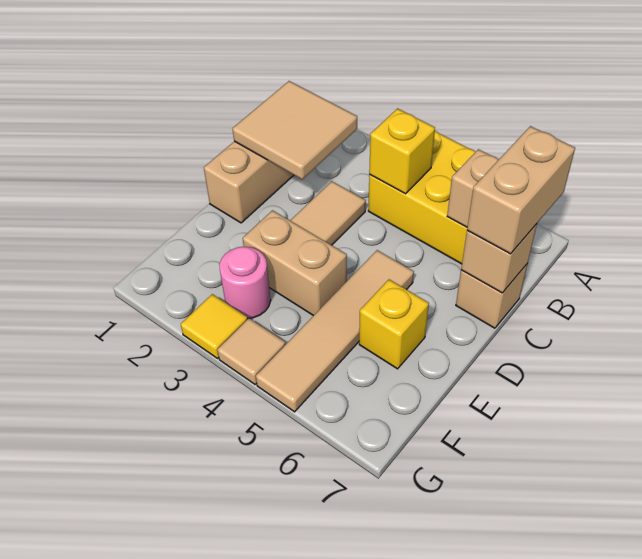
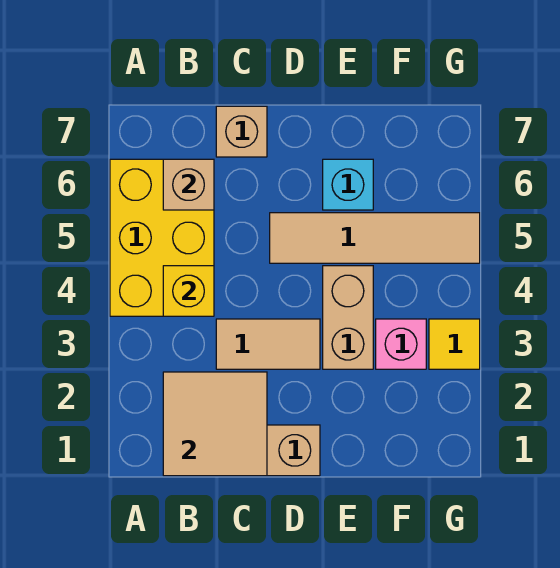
tan 1x2 brick [467,126,575,254] -> none
tan 1x1 brick [461,224,537,293] -> none
yellow 1x1 brick [359,279,429,369] -> cyan 1x1 brick [323,159,373,210]
pink 1x1 round brick [219,247,271,319] -> pink 1x1 brick [376,319,426,369]
tan 1x1 tile [217,318,285,384] -> none

